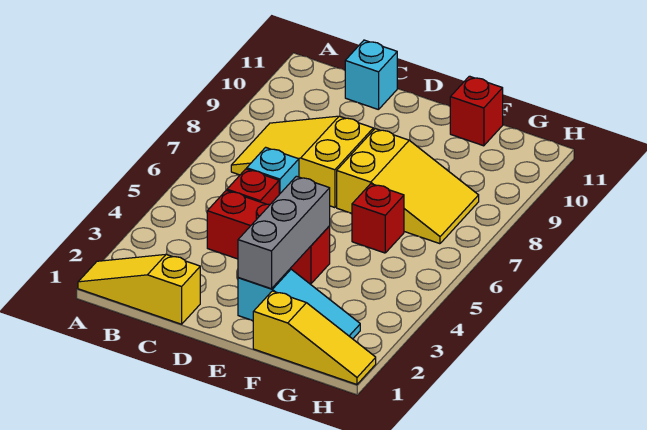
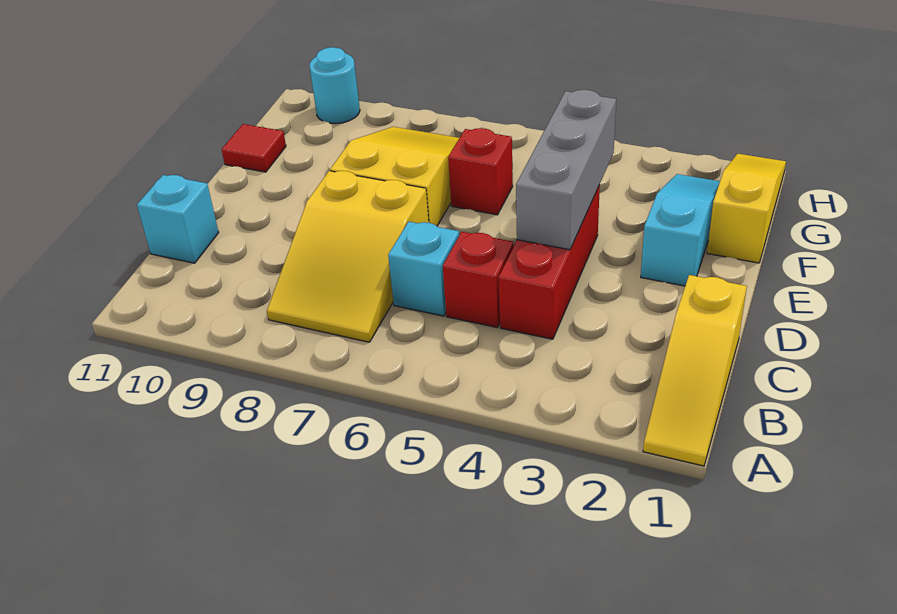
grey 1x3 brick [238,176,330,289] -> grey 1x3 brick turned to [516,90,616,250]
red 1x1 brick [450,76,503,146] -> red 1x1 tile [222,124,286,172]
none -> cyan 1x1 round brick [310,47,360,124]

